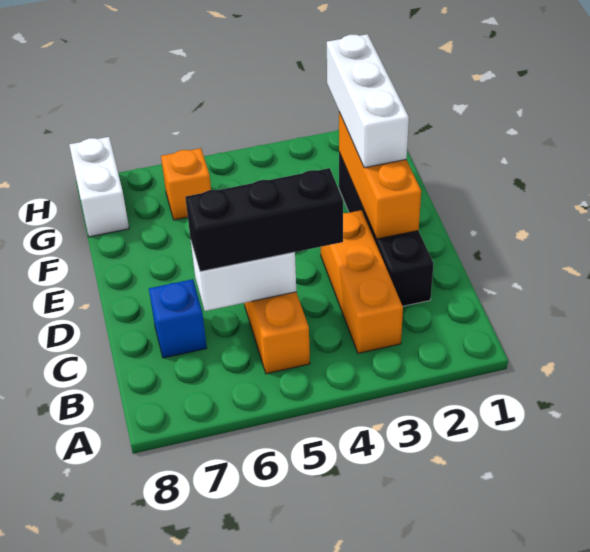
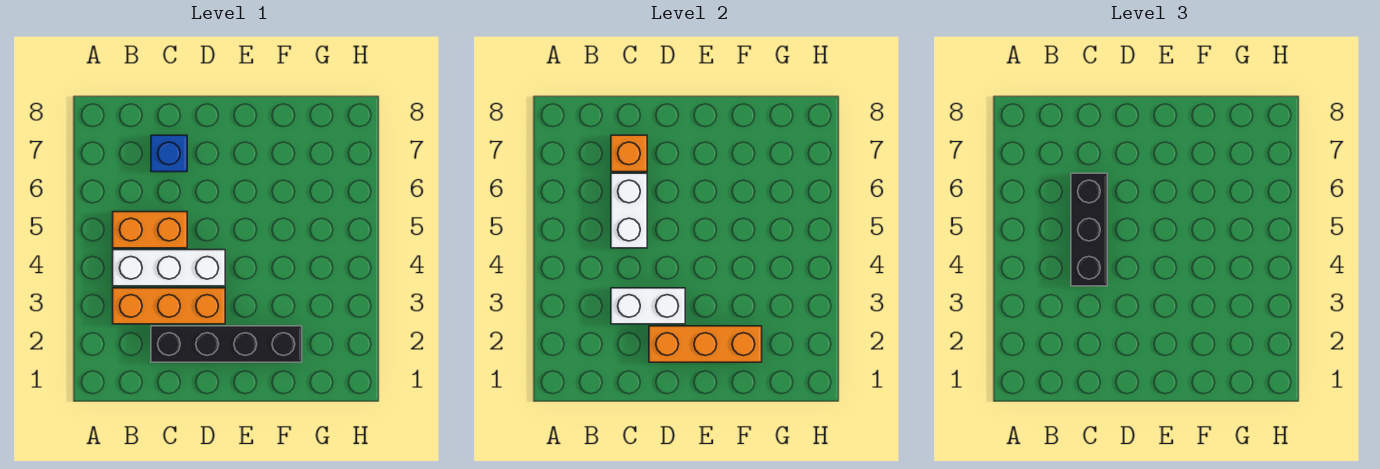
white 1x3 brick [327,34,409,168] -> white 1x3 brick moved to [113,250,225,286]
orange 1x1 brick [161,148,211,220] -> orange 1x1 brick moved to [611,135,647,172]
white 1x2 brick [69,137,129,237] -> white 1x2 brick moved to [611,288,685,324]

